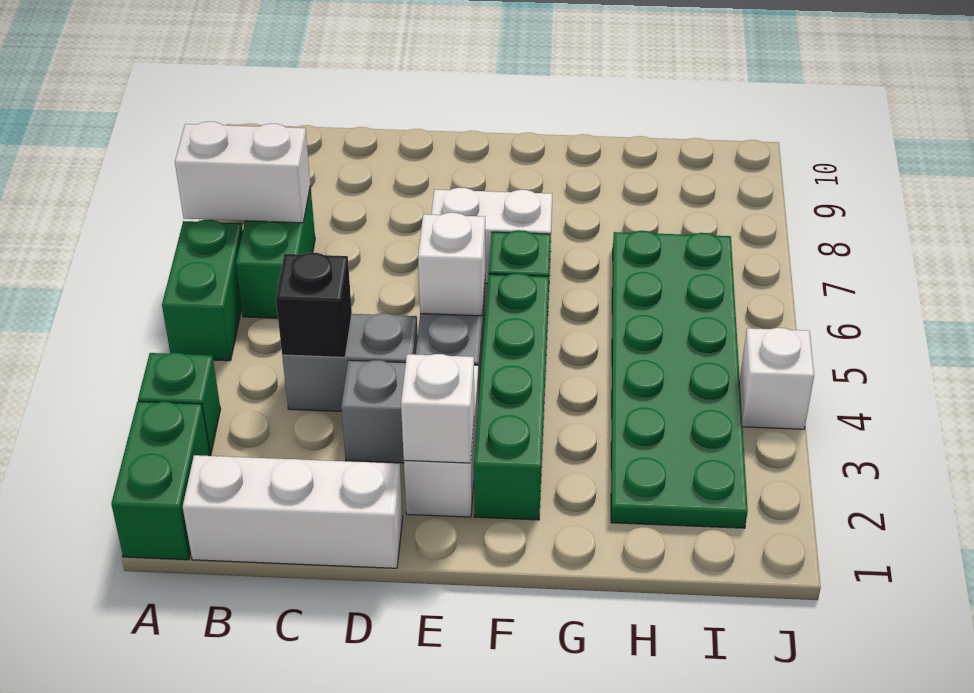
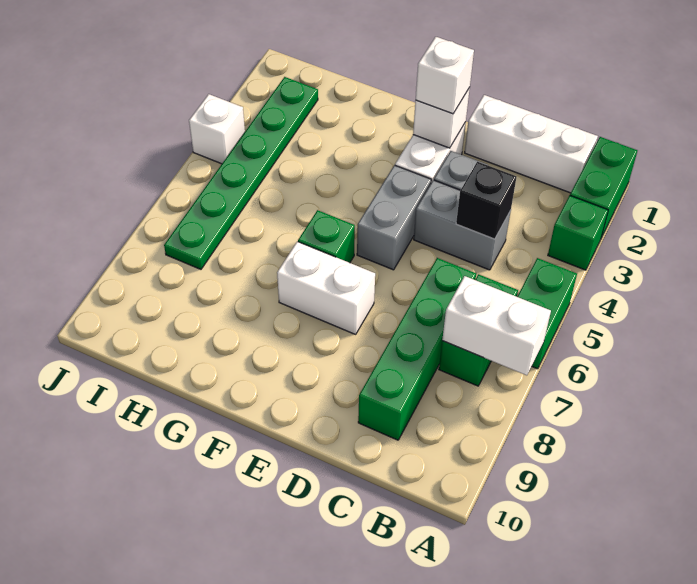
white 1x1 brick [418,213,485,316] -> white 1x1 brick moved to [416,37,474,114]
green 1x4 brick [474,273,549,520] -> green 1x4 brick moved to [358,258,476,440]
green 2x6 plate [611,231,748,528] -> green 1x6 plate [164,77,318,269]

